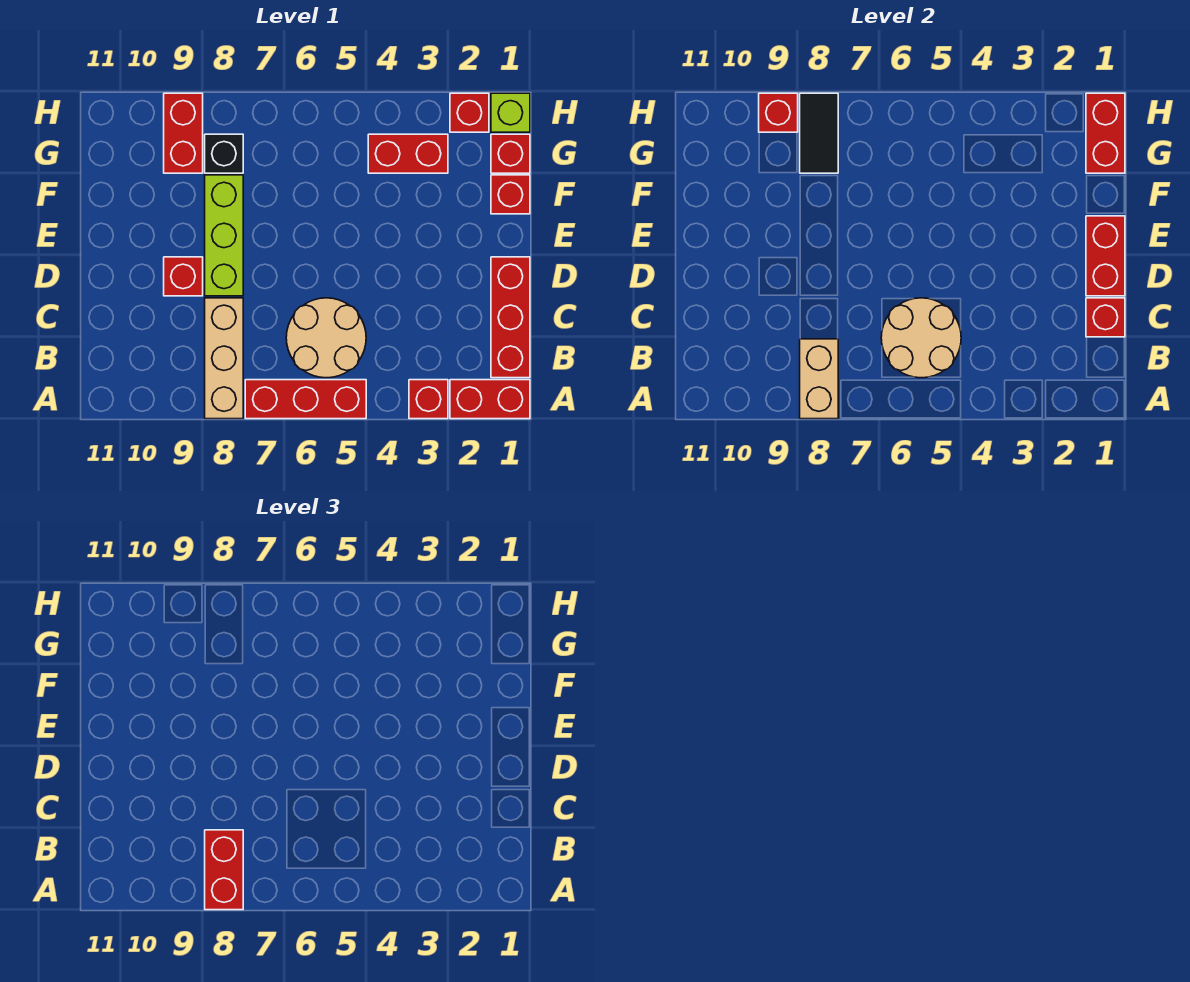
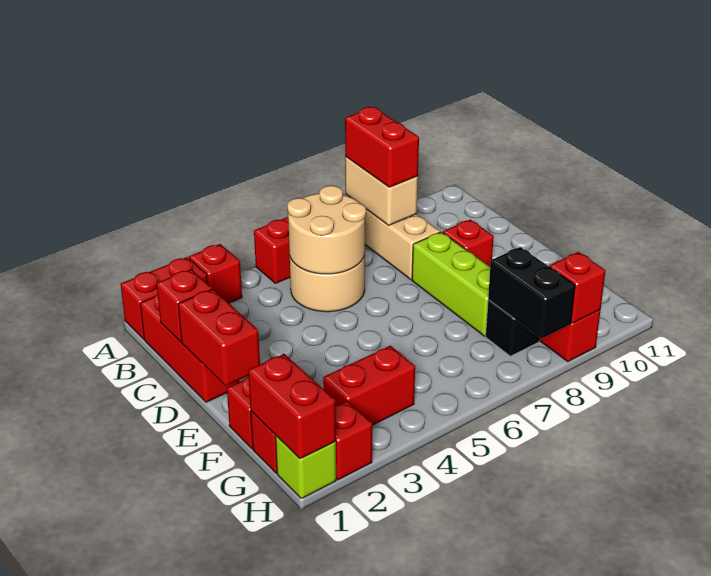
black 1x2 tile [800,93,838,173] -> black 1x2 brick [488,247,575,339]

